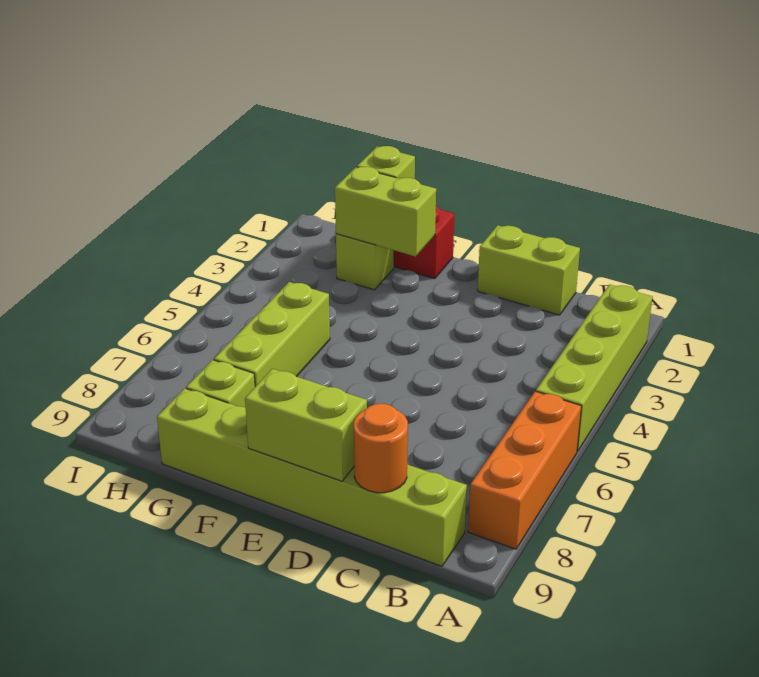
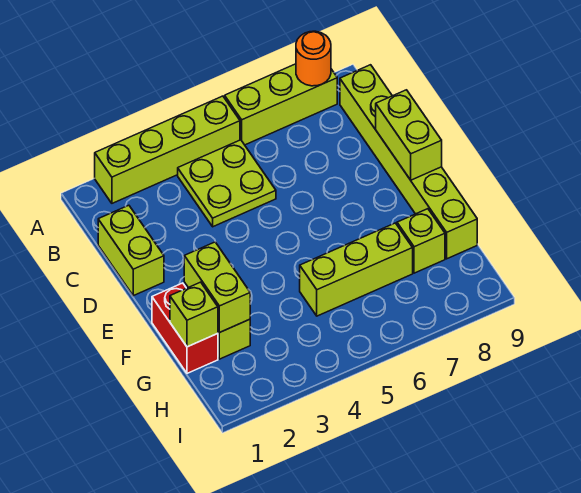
orange 1x3 brick [468,391,582,549] -> lime 1x3 brick [225,64,337,145]
none -> lime 2x2 plate [178,140,276,227]
orange 1x1 round brick [354,404,408,493] -> orange 1x1 round brick moved to [296,31,331,86]

